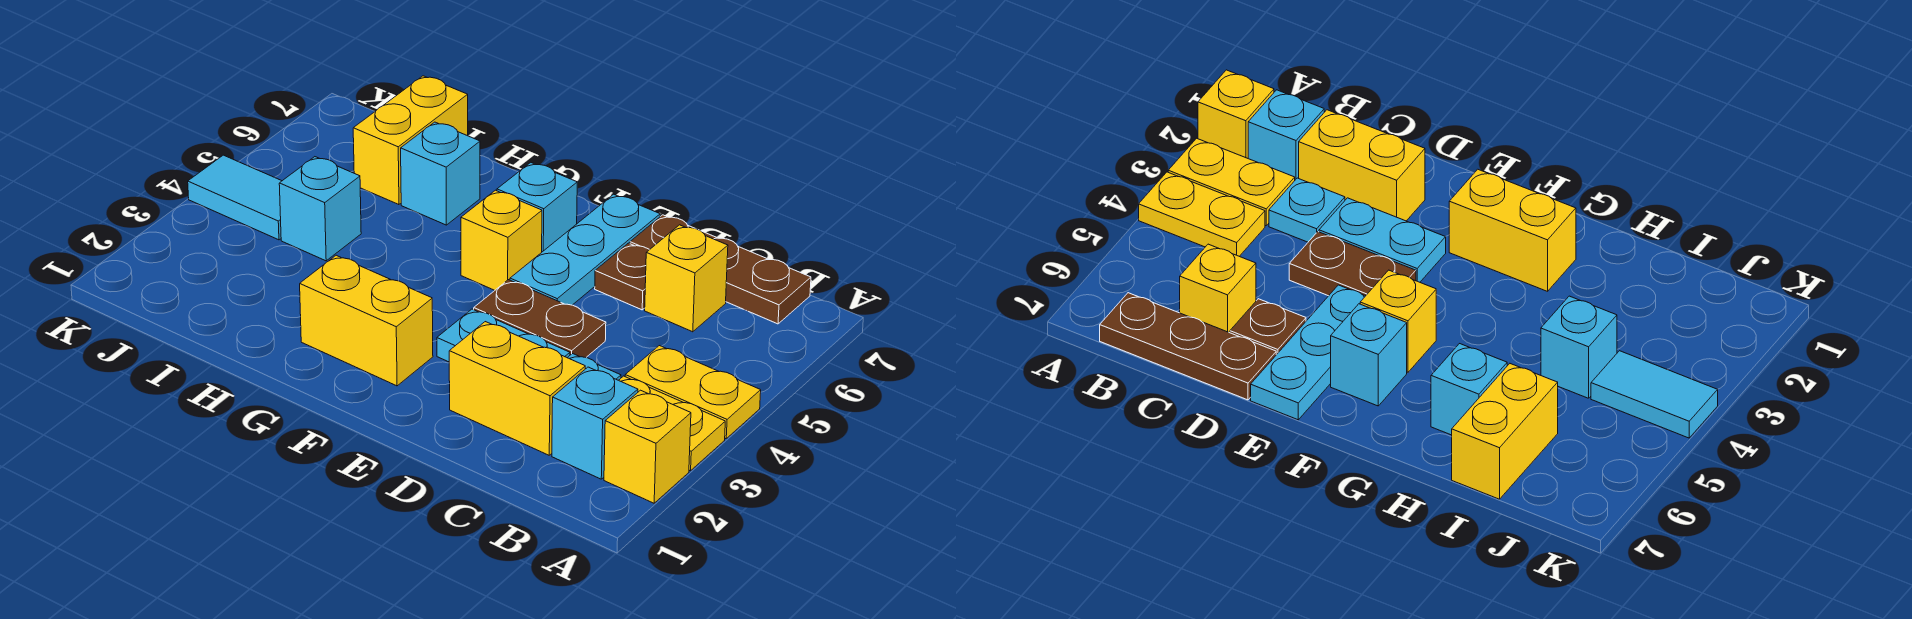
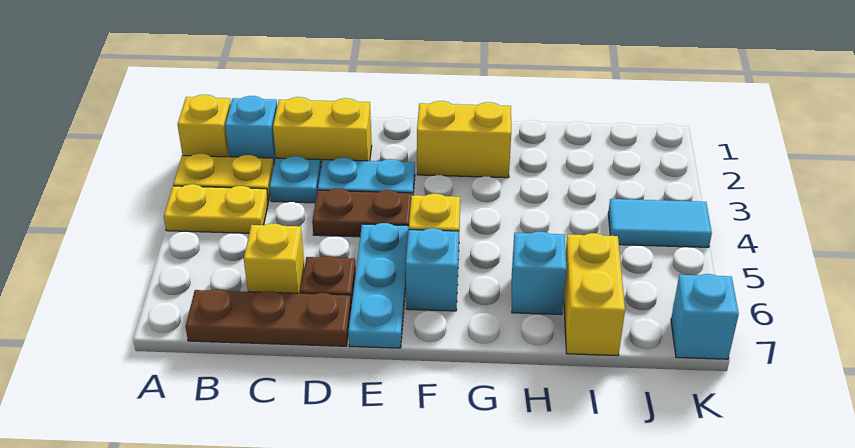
cyan 1x1 brick [279,157,361,261] -> cyan 1x1 brick moved to [671,274,739,359]

